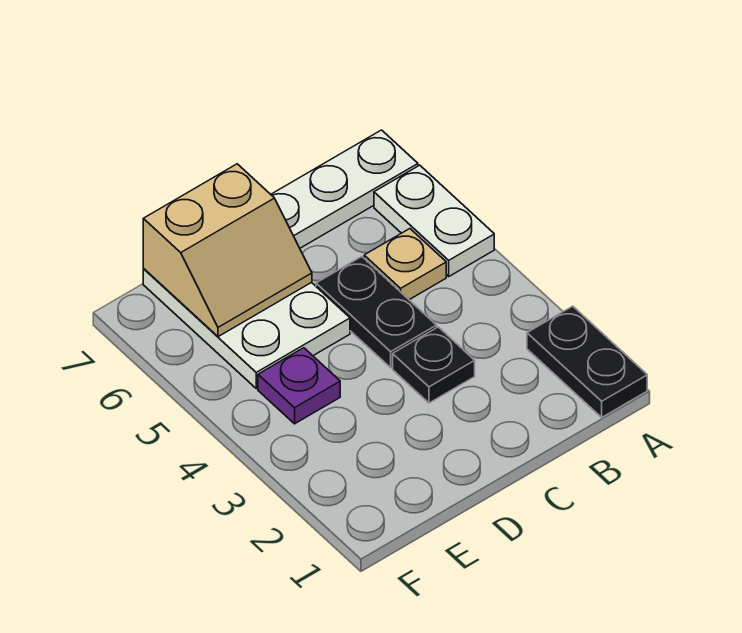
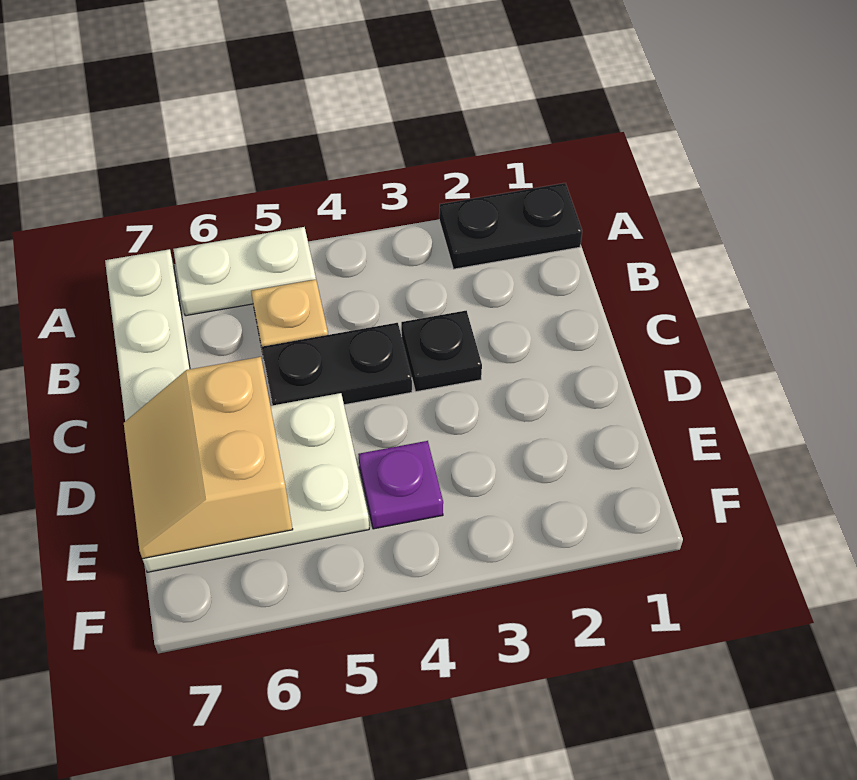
tan 2x2 slope [143,164,312,337] -> tan 2x2 slope turned to [124,357,293,559]

